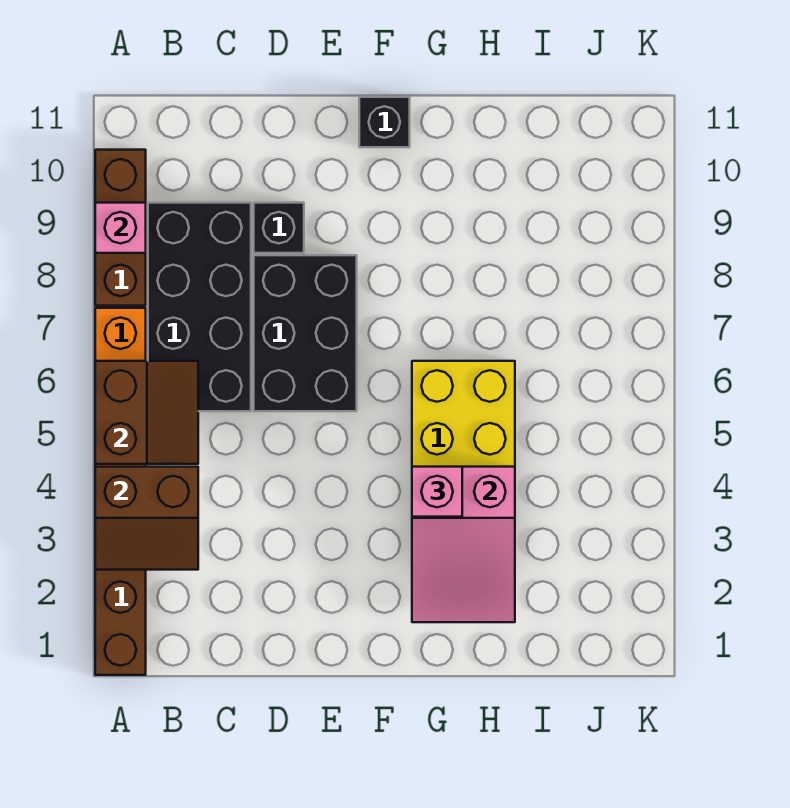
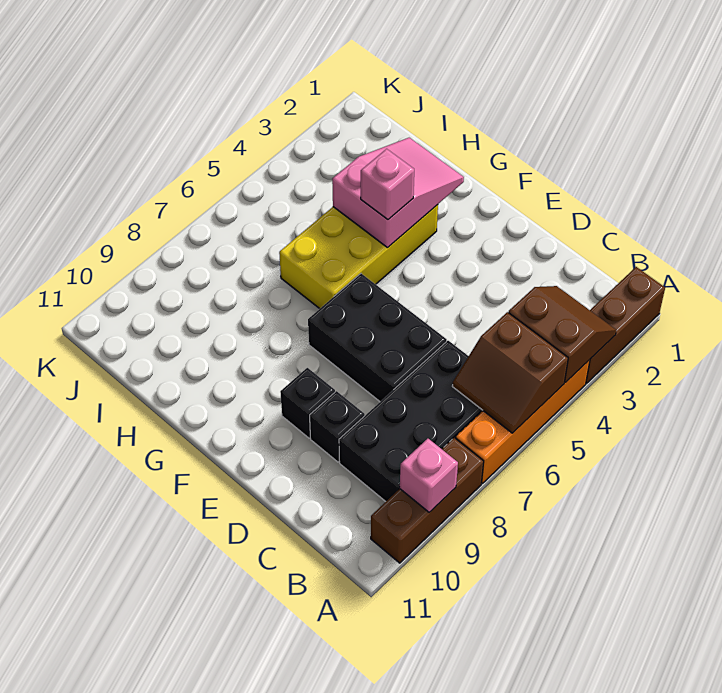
brown 2x2 slope [95,361,198,464] -> brown 2x2 slope turned to [452,312,568,433]
black 2x3 brick [254,255,357,411] -> black 2x3 brick turned to [308,274,447,402]
black 1x1 brick [359,97,410,147] -> black 1x1 brick moved to [280,368,335,438]

